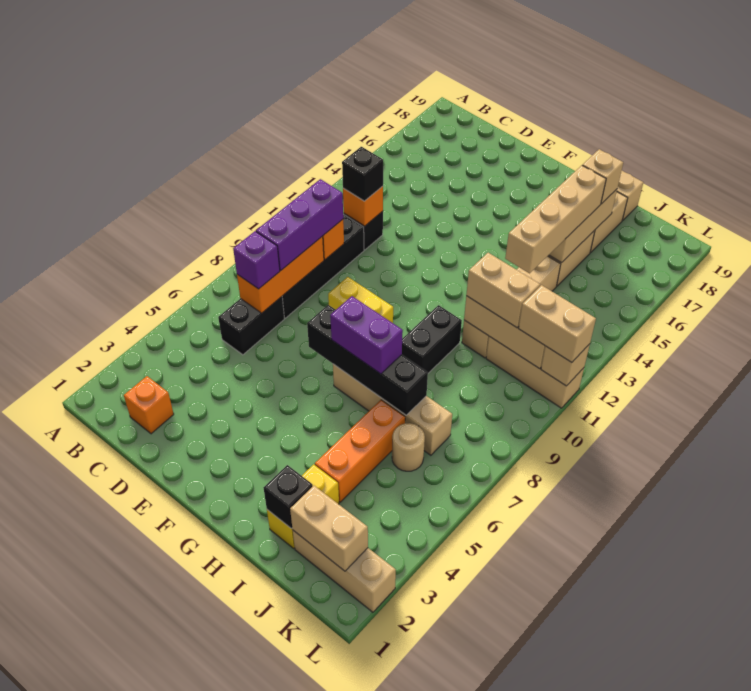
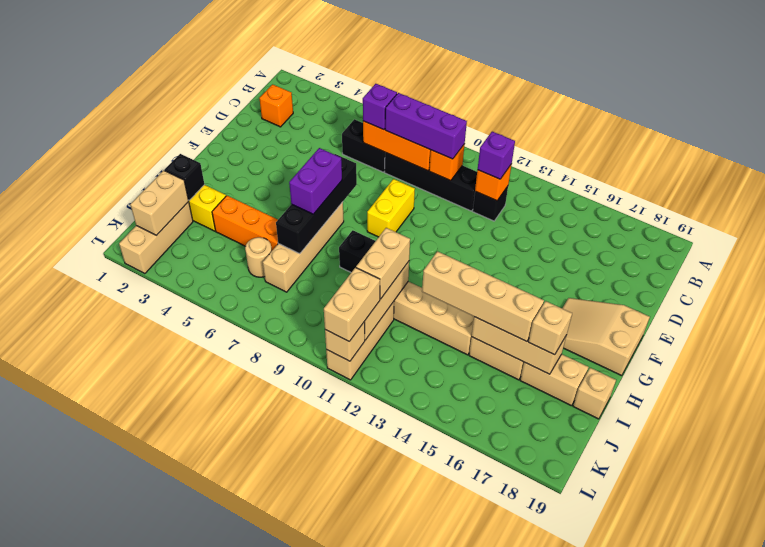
black 1x1 brick [342,147,383,201] -> purple 1x1 brick [478,132,515,179]
none -> tan 2x3 slope [562,298,650,376]

